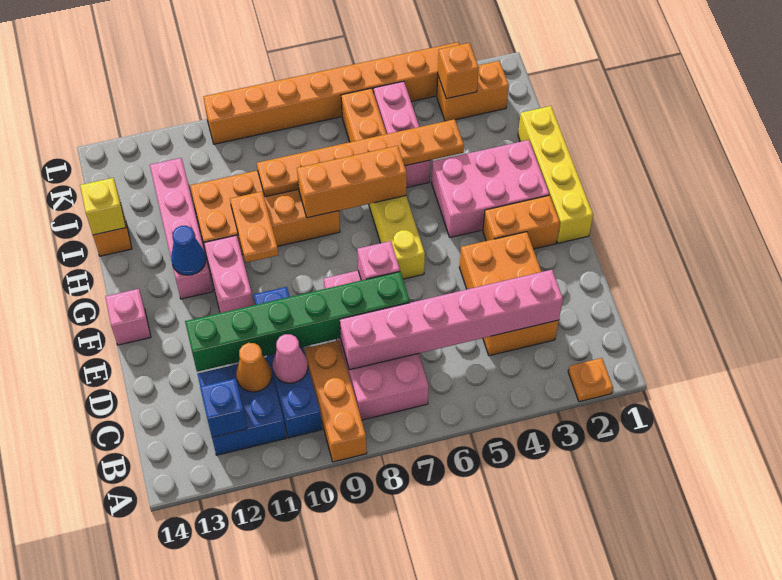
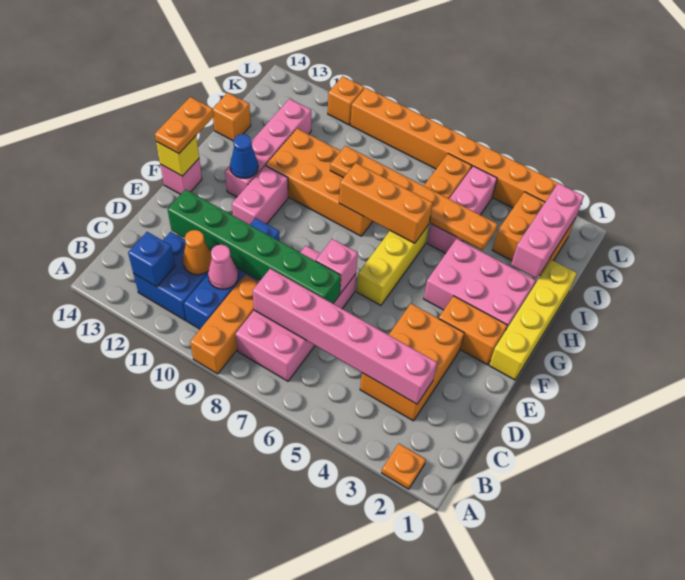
orange 1x2 plate [230,191,279,262] -> orange 1x2 plate moved to [155,97,214,154]
none -> pink 1x3 brick [511,183,584,279]
yellow 1x1 brick [80,178,126,235] -> yellow 1x1 brick moved to [156,136,199,176]
orange 1x2 brick [437,61,509,121] -> orange 2x2 brick [492,192,575,276]
orange 1x1 brick [438,43,479,99] -> orange 1x1 brick moved to [328,76,365,125]

